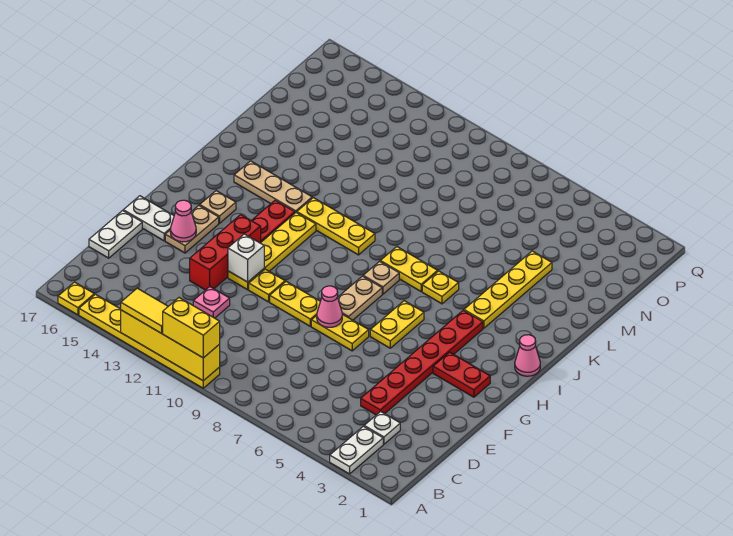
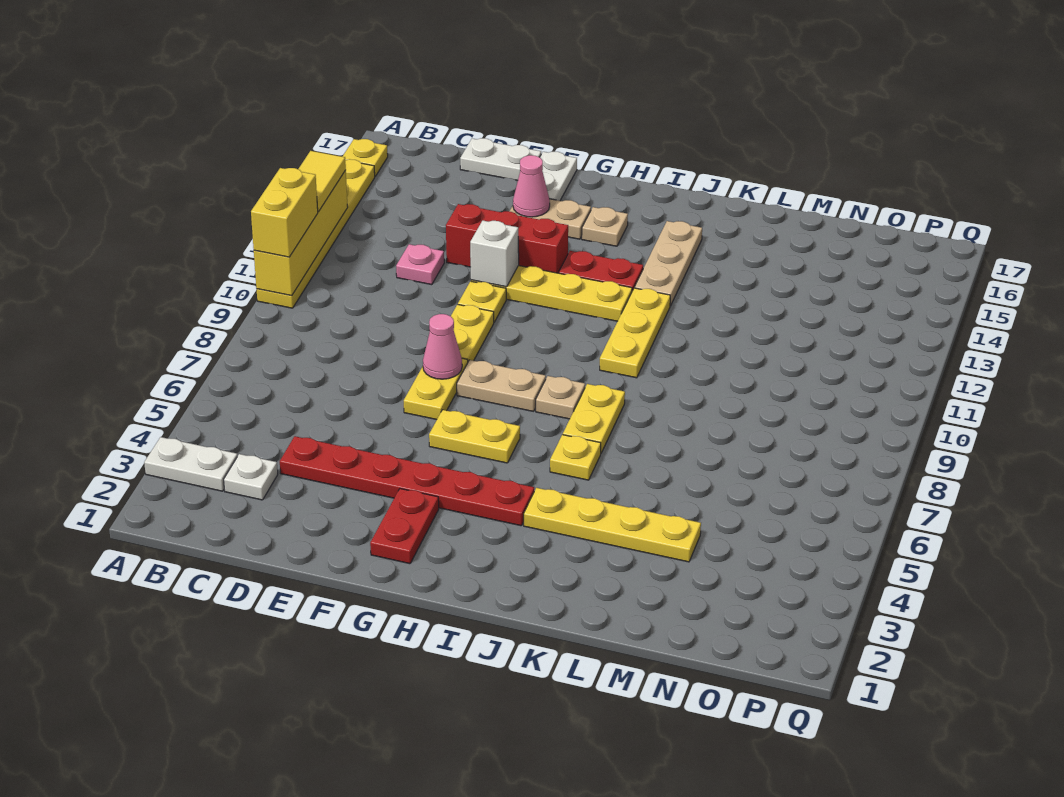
pink 1x1 cone [515,335,540,376] -> none

